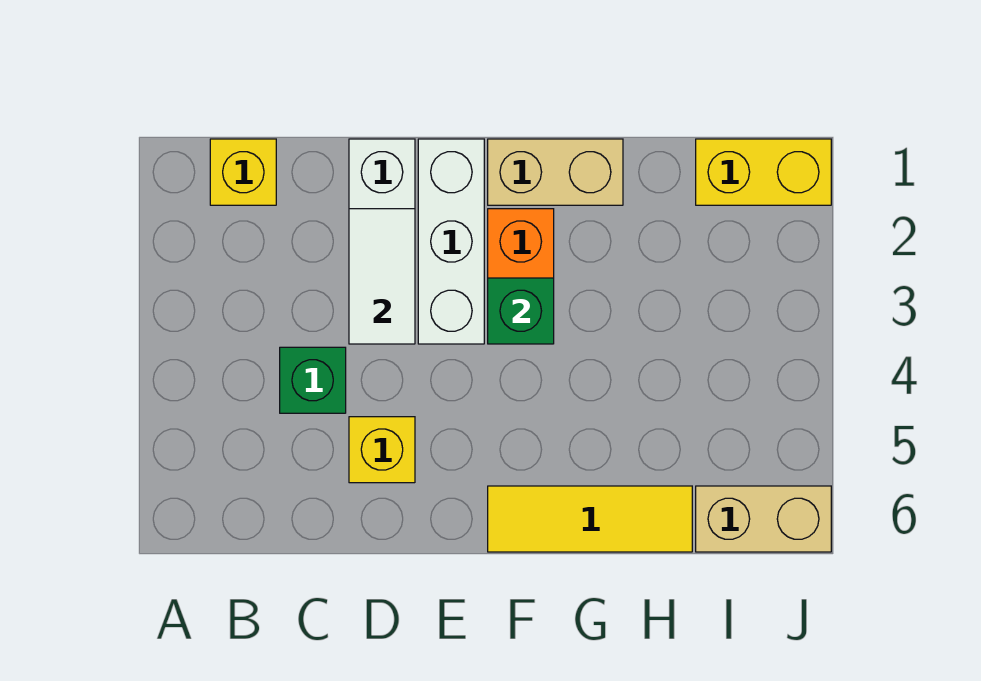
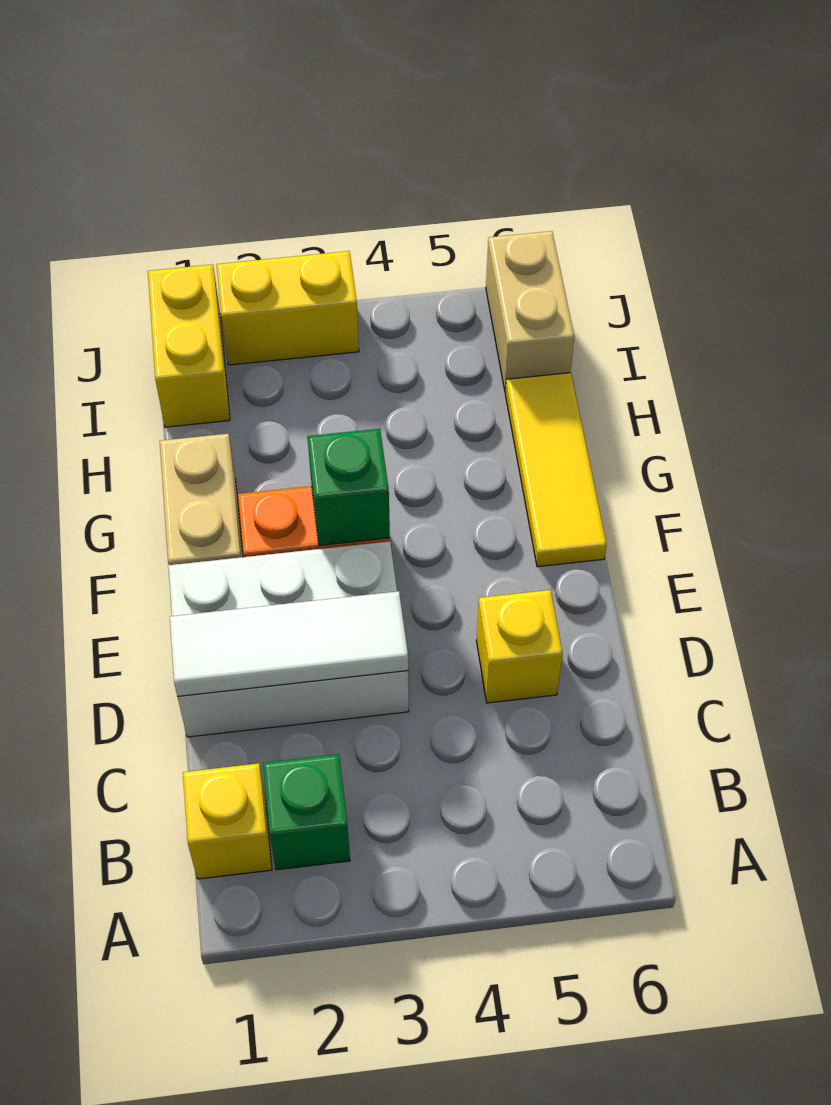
green 1x1 brick [280,347,346,413] -> green 1x1 brick moved to [263,754,350,870]
white 1x2 tile [349,209,415,344] -> white 1x3 tile [170,591,408,696]
none -> yellow 1x2 brick [217,251,359,365]

